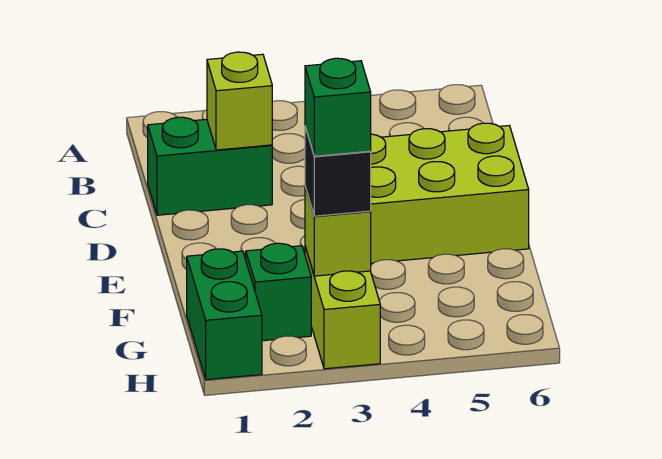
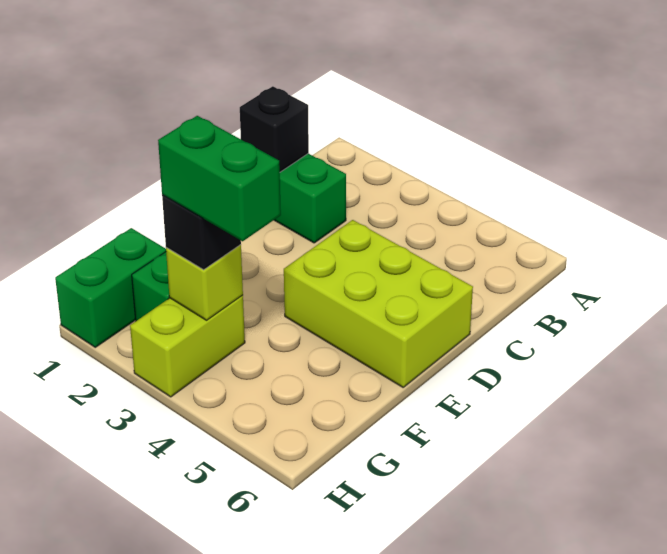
none -> black 1x1 brick [240,86,309,172]
lime 1x1 brick [207,52,272,150] -> none
green 1x1 brick [305,58,371,156] -> green 1x2 brick [158,116,281,241]

